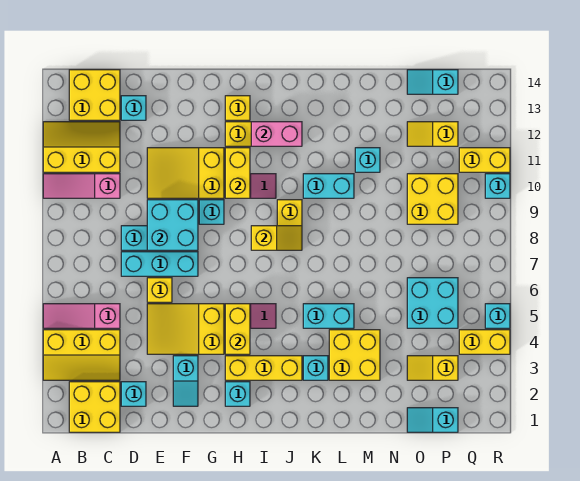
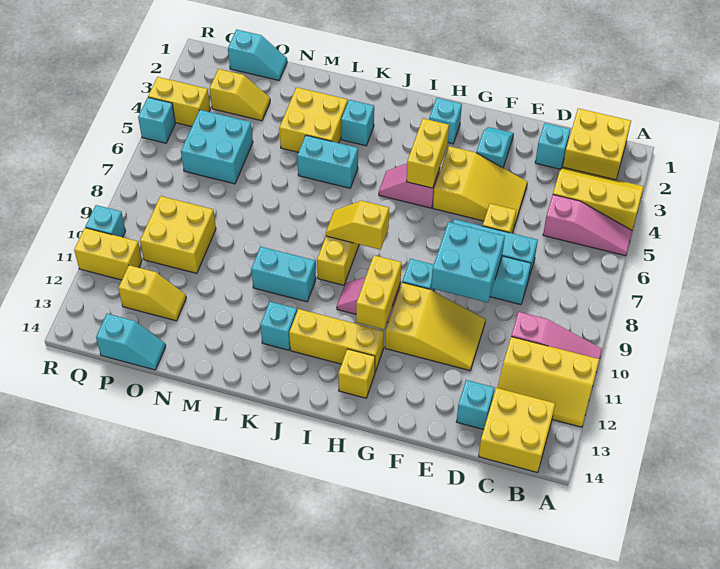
yellow 1x3 brick [225,356,302,380] -> none
pink 1x2 brick [251,122,302,146] -> none
cyan 1x1 brick [355,148,380,172] -> cyan 1x1 brick moved to [260,302,297,350]

